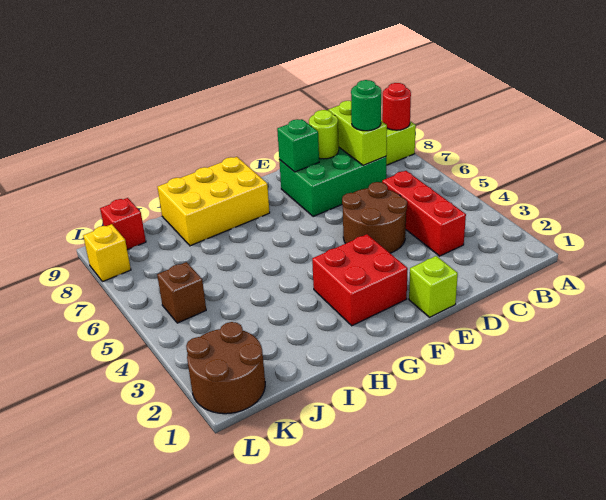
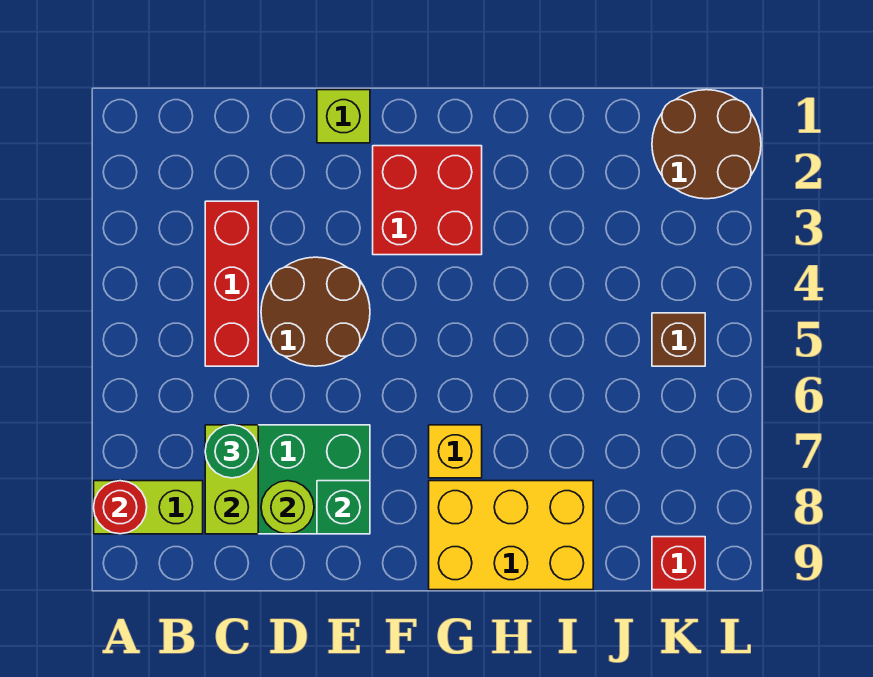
yellow 1x1 brick [83,224,131,282] -> yellow 1x1 brick moved to [429,425,482,478]

